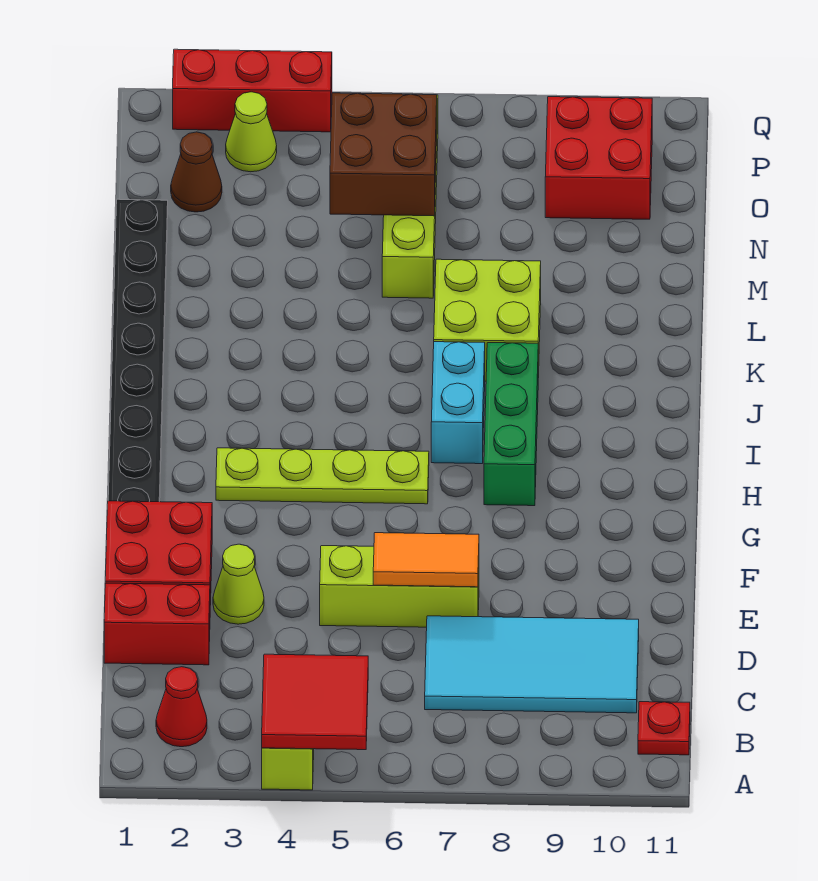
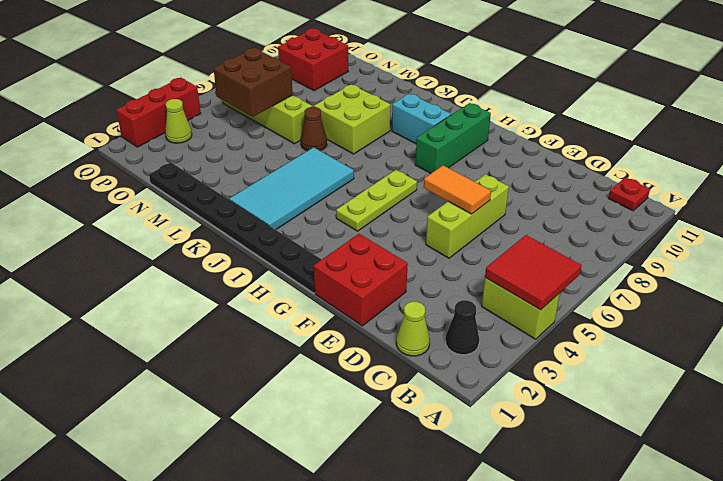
red 1x1 cone [156,667,207,747] -> black 1x1 cone [446,300,479,355]
cyan 2x4 tile [425,616,639,713] -> cyan 2x4 tile moved to [229,147,354,230]
red 1x2 brick [104,583,210,665] -> none
lime 1x1 cone [213,544,264,624] -> lime 1x1 cone moved to [396,302,430,356]
orange 1x2 tile [373,533,479,587] -> orange 1x2 tile turned to [424,165,491,214]
lime 1x4 plate [216,448,429,504] -> lime 1x3 plate [336,170,417,231]
green 1x3 brick [484,343,538,506] -> green 1x3 brick turned to [415,103,491,173]
cyan 1x2 brick [431,342,485,464] -> cyan 1x2 brick moved to [392,94,451,144]
brown 1x1 cone [171,132,222,212] -> brown 1x1 cone moved to [301,107,327,151]

